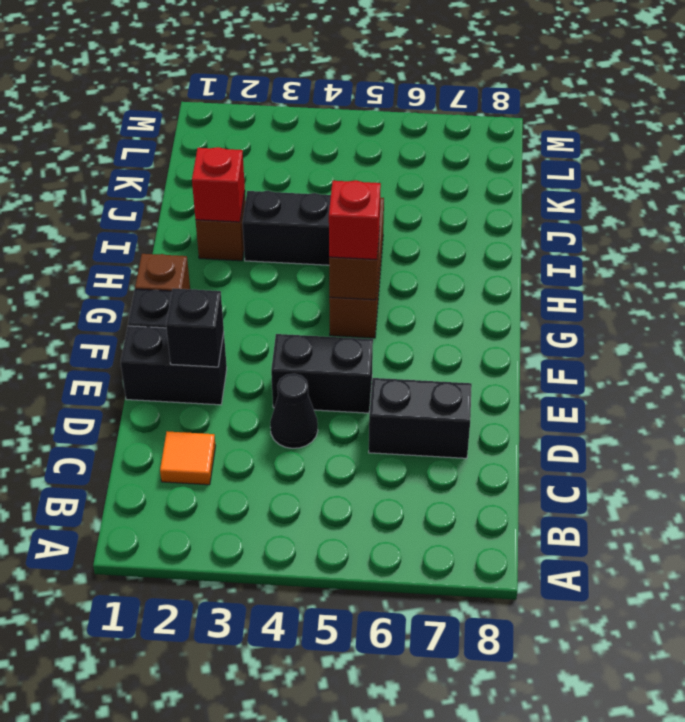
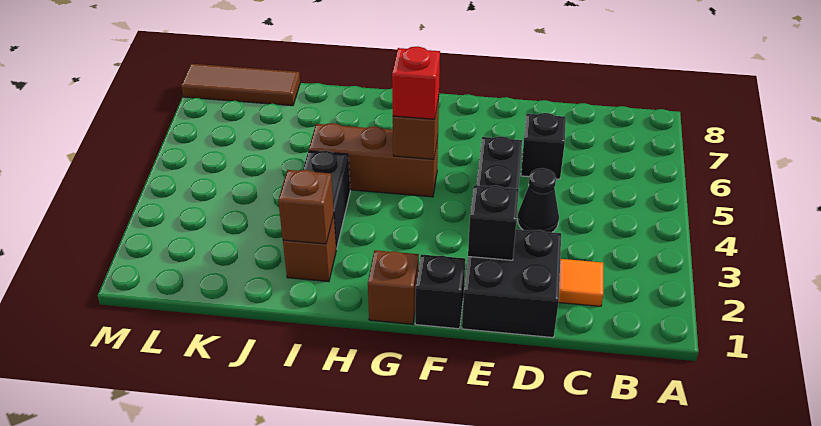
black 1x2 brick [369,378,472,458] -> black 1x1 brick [521,113,566,179]
black 1x2 brick [121,326,227,405] -> black 2x2 brick [462,229,561,338]
red 1x1 brick [192,147,245,222] -> brown 1x1 brick [278,170,334,244]
none -> brown 1x3 tile [181,64,300,106]

